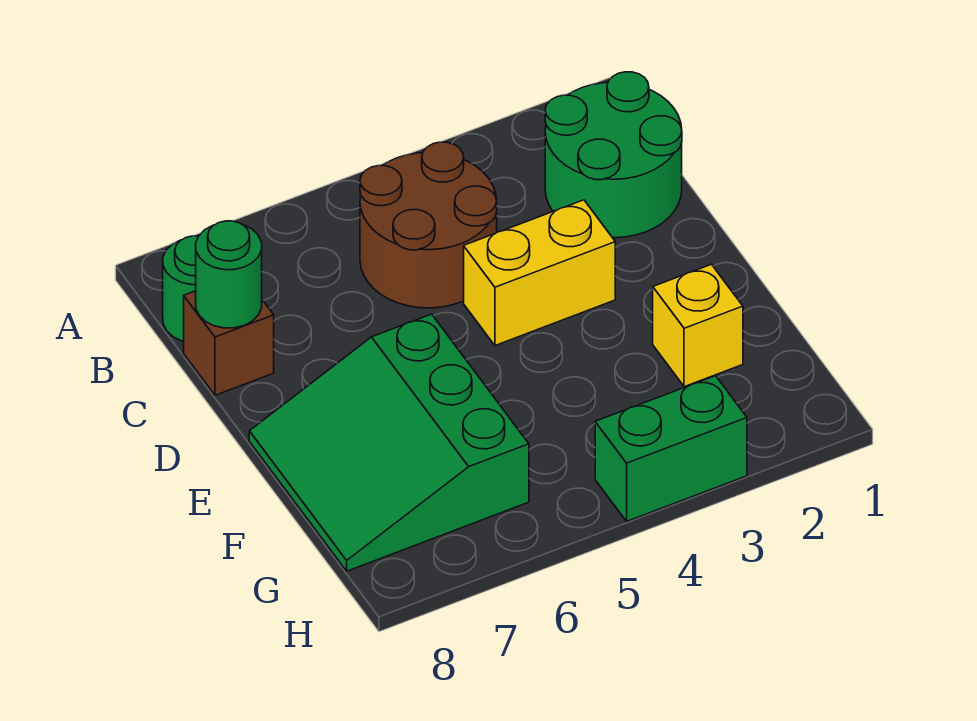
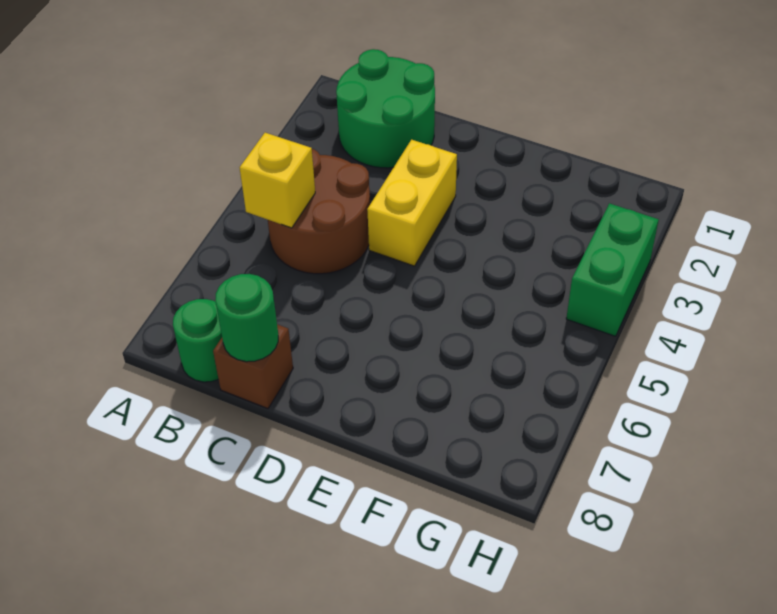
green 3x3 slope [249,314,529,571] -> none
yellow 1x1 brick [653,264,743,387] -> yellow 1x1 brick moved to [240,133,315,228]

